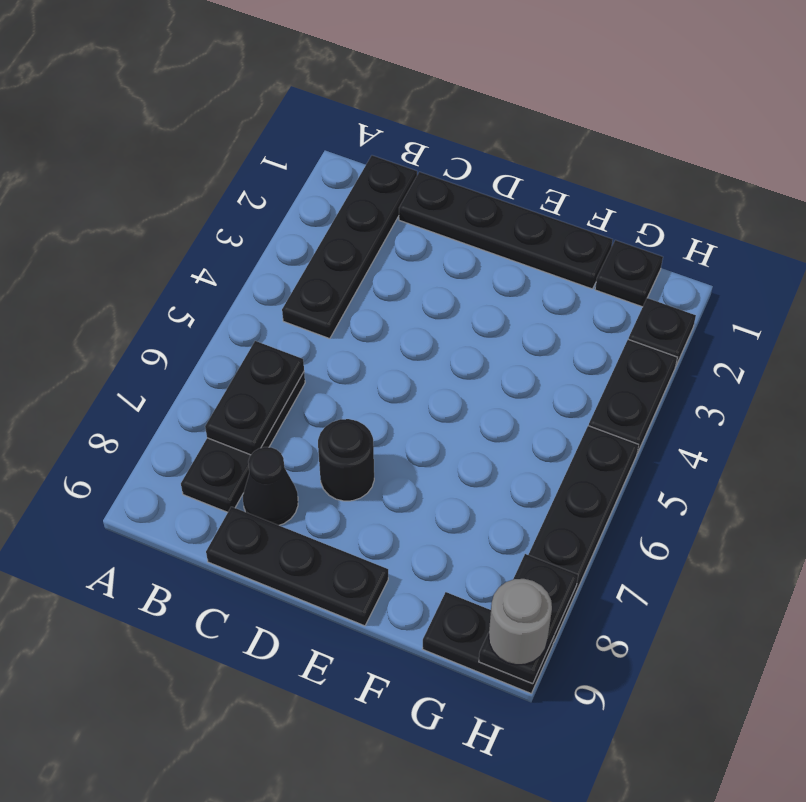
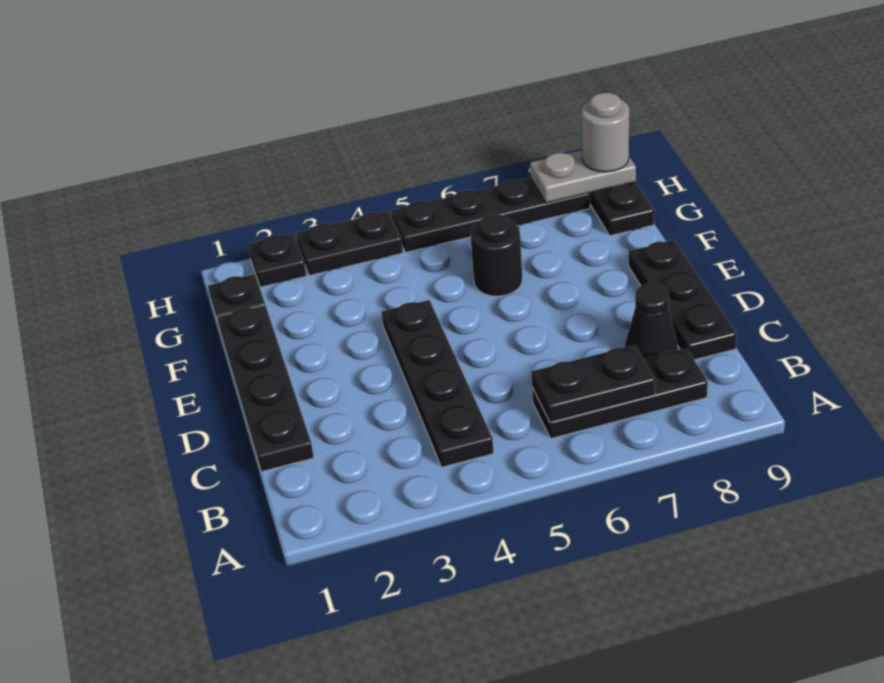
black 1x4 plate [282,155,417,339] -> black 1x4 plate turned to [382,300,494,467]
black 1x1 round brick [318,419,374,501] -> black 1x1 round brick moved to [470,214,522,296]
black 1x2 plate [479,554,578,684] -> grey 1x2 plate [530,150,636,203]

